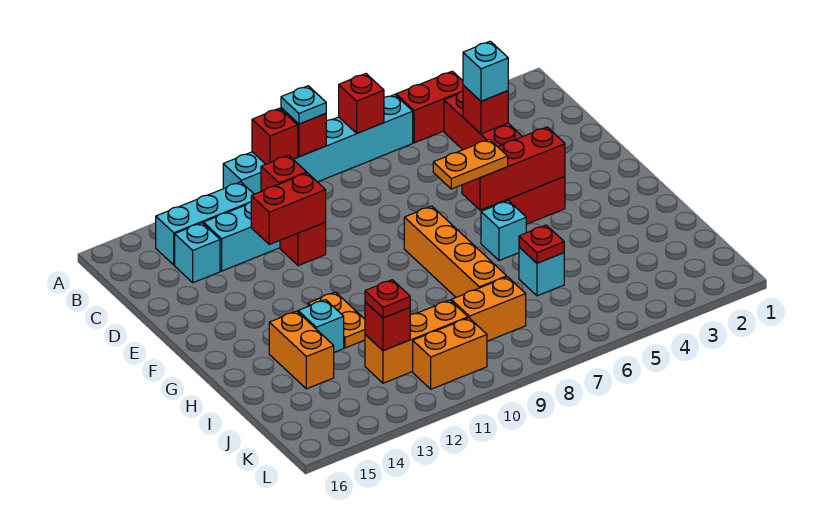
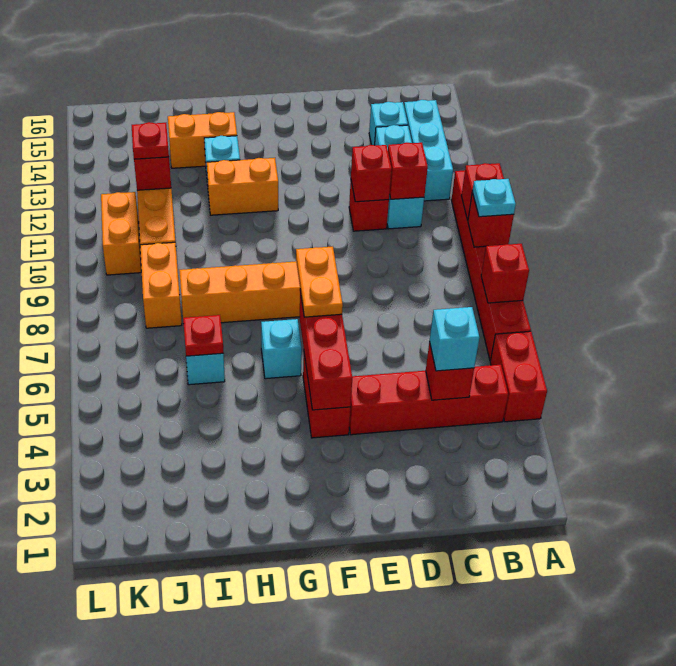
cyan 1x6 brick [223,94,413,194] -> red 1x6 brick [451,171,531,361]
red 1x2 brick [251,173,326,244] -> red 1x1 brick [351,145,392,202]
orange 1x2 plate [308,292,365,348] -> orange 1x2 brick [207,158,278,215]

